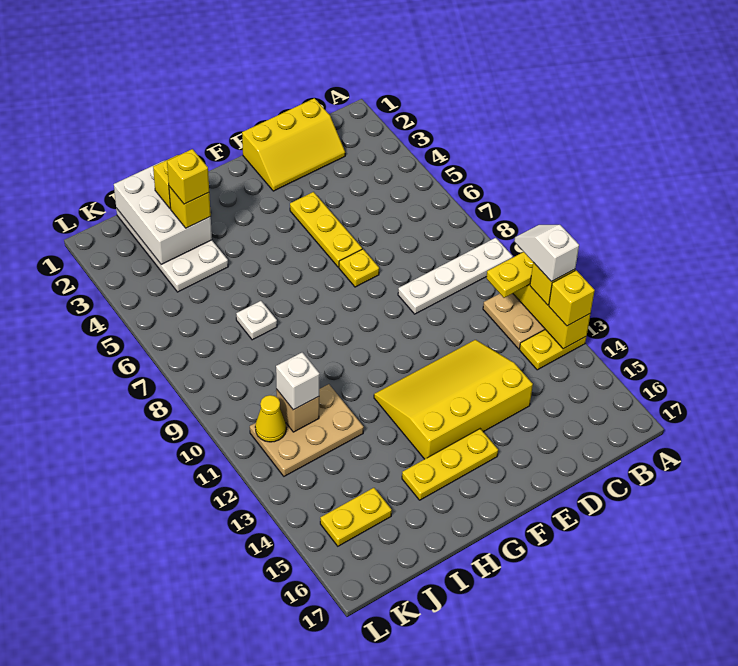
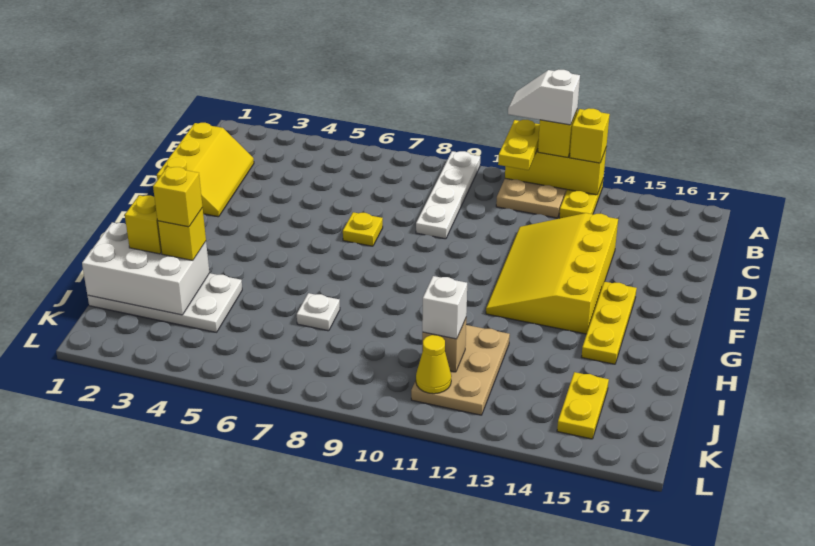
yellow 1x3 plate [290,192,362,267] -> none

